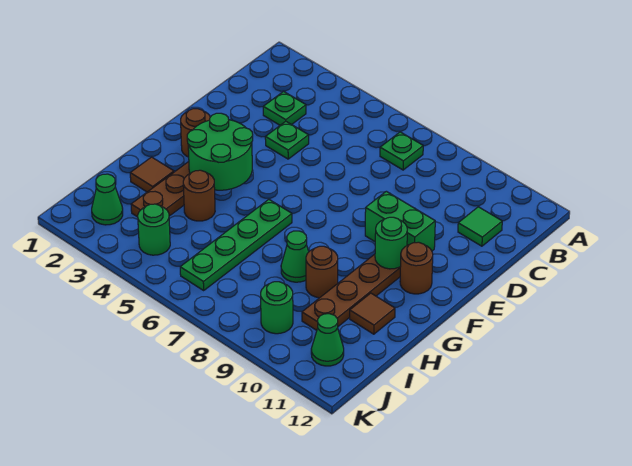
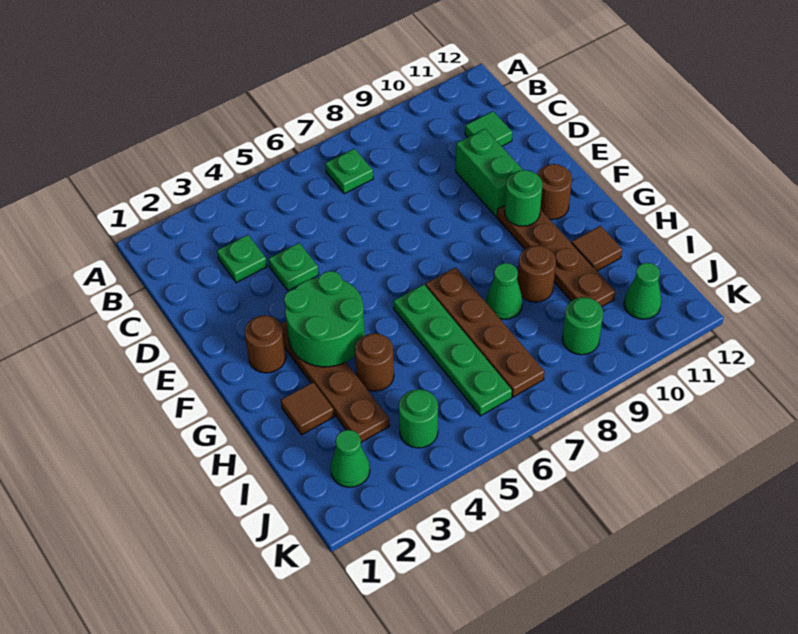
green 1x2 brick [365,191,435,251] -> green 1x2 brick turned to [456,129,523,217]
none -> brown 1x4 plate [426,267,545,397]

